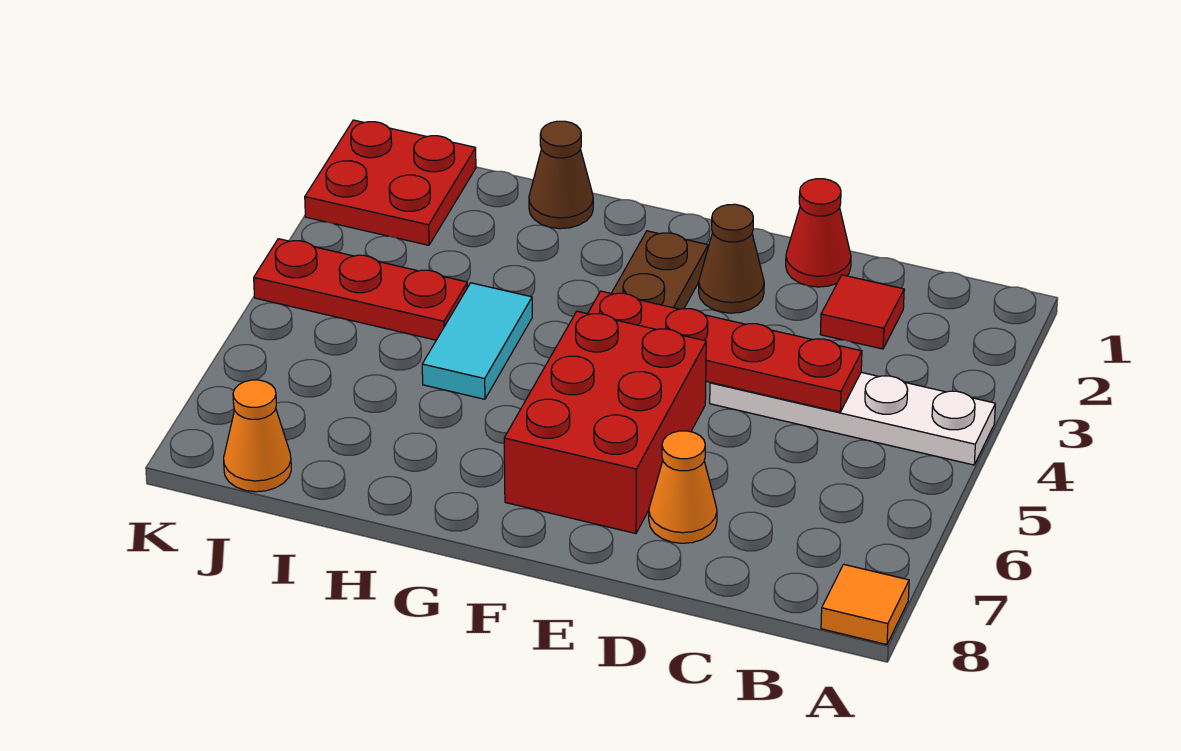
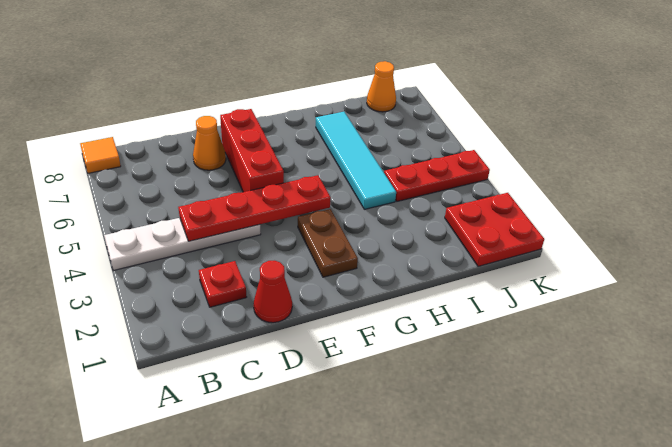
red 1x1 tile [820,275,904,349] -> red 1x1 plate [199,261,247,307]
brown 1x1 cone [699,204,764,313] -> none
red 2x3 brick [504,311,706,534] -> red 1x3 brick [220,109,284,192]
brown 1x1 cone [529,121,593,229] -> none
cyan 1x2 tile [422,283,532,399] -> cyan 1x4 tile [316,112,396,209]

